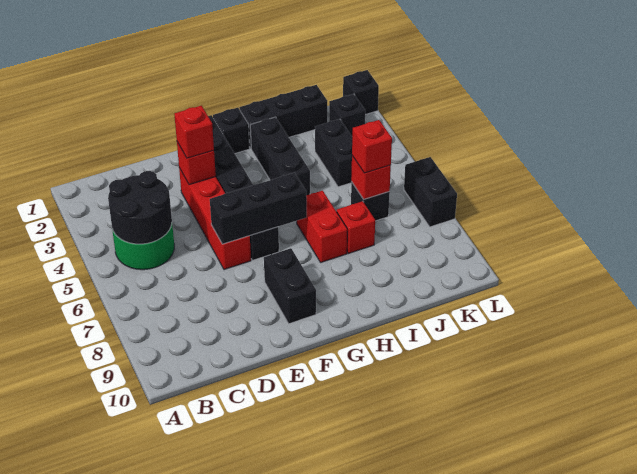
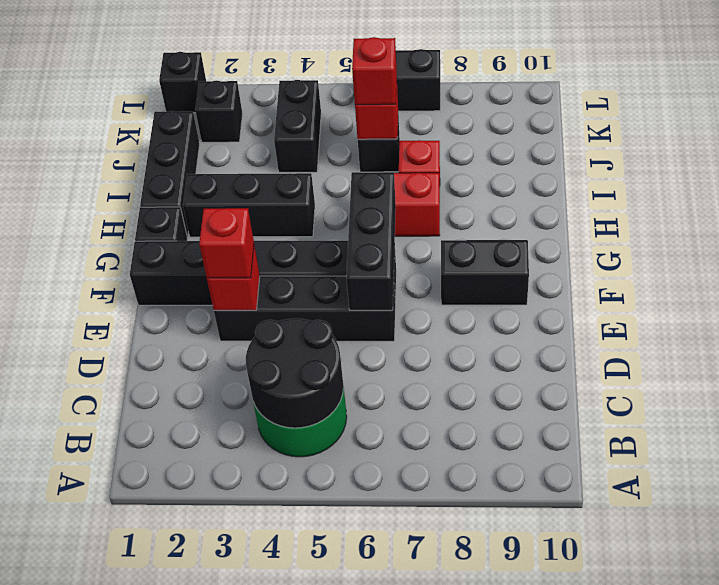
red 1x4 brick [179,168,251,270] -> black 1x4 brick [214,276,395,341]
black 1x2 brick [315,119,352,187] -> black 1x2 brick turned to [274,80,321,172]

